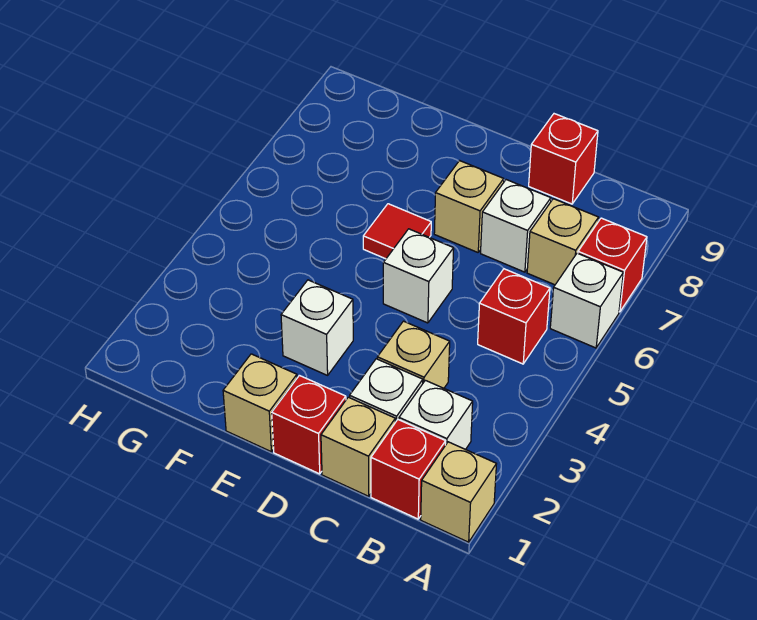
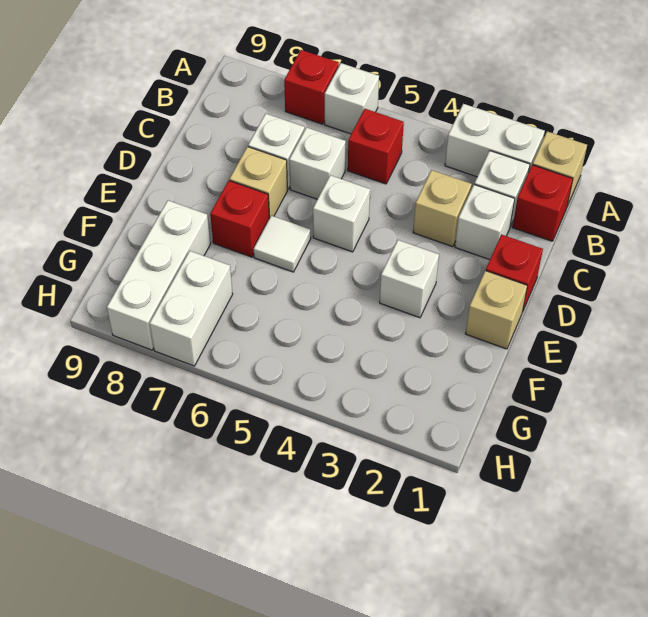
none -> white 1x2 brick [445,104,545,177]
tan 1x1 brick [527,199,599,285] -> none
tan 1x1 brick [321,397,395,496] -> none
none -> white 1x1 brick [289,127,346,199]
red 1x1 brick [529,114,598,204] -> red 1x1 brick moved to [210,181,269,257]
red 1x1 tile [363,204,431,259] -> white 1x1 tile [254,216,311,272]
none -> white 1x3 brick [107,200,210,350]
none -> white 1x2 brick [150,251,233,366]

